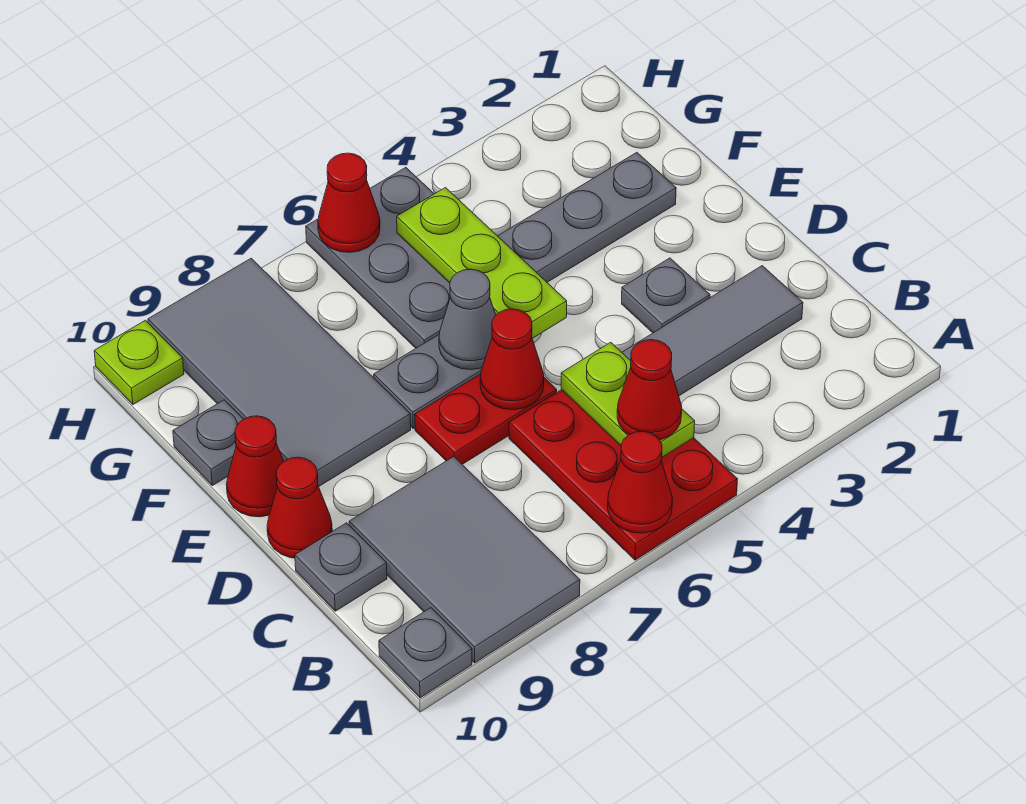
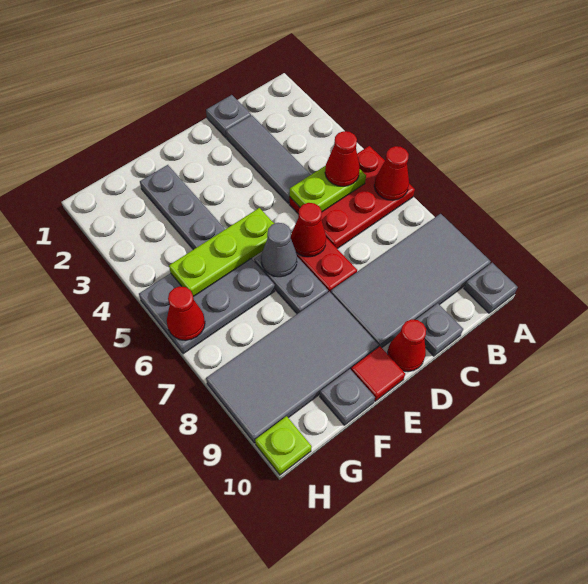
grey 2x3 tile [349,457,580,663] -> grey 2x4 tile [331,214,491,348]
grey 1x1 plate [622,258,710,333] -> grey 1x1 plate moved to [206,95,251,138]
red 1x1 cone [226,416,284,517] -> red 1x1 tile [351,347,405,401]

